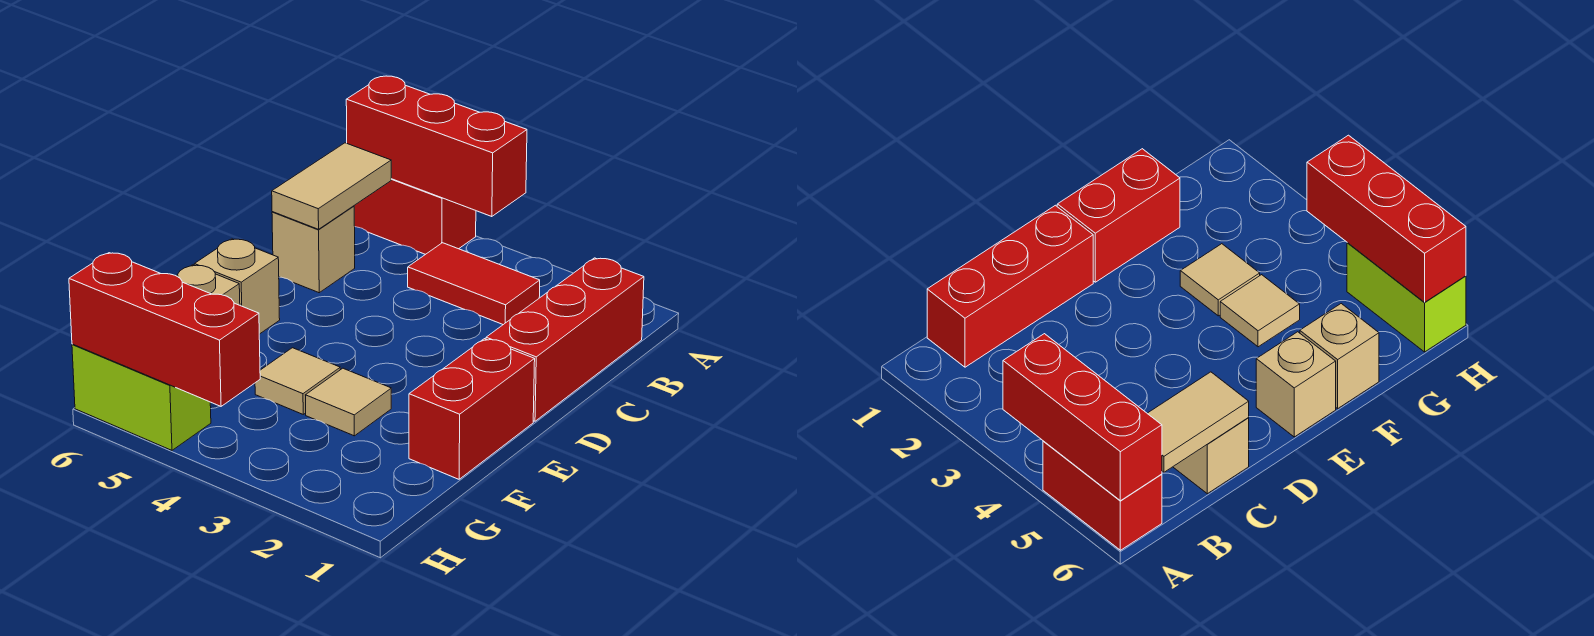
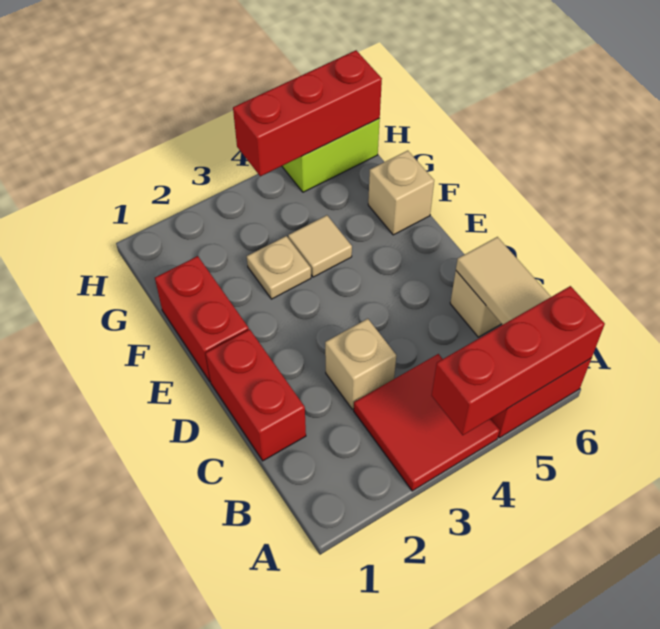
red 1x3 brick [486,258,644,421] -> red 1x2 brick [206,329,306,461]
red 1x2 tile [408,243,540,325] -> red 2x2 tile [354,354,500,491]
tan 1x1 brick [194,239,280,334] -> tan 1x1 brick moved to [325,319,396,409]
tan 1x1 tile [306,368,391,436] -> tan 1x1 plate [247,236,311,299]

